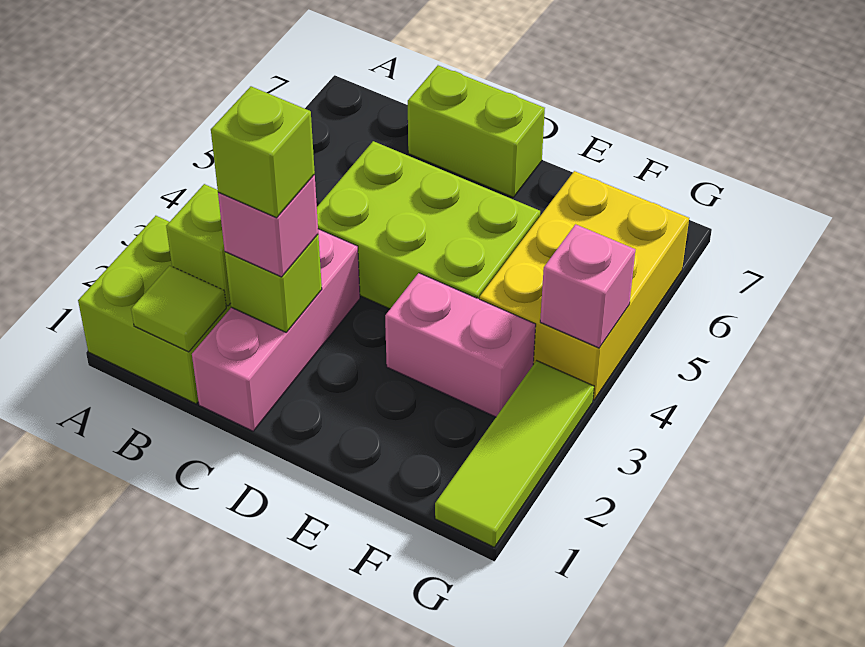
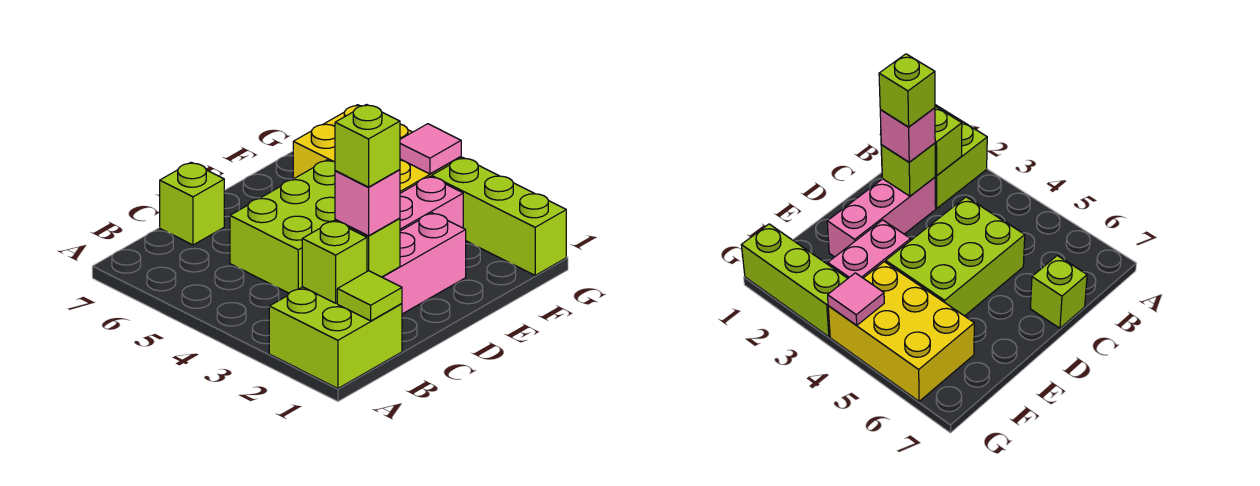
pink 1x3 brick [192,229,360,431] -> pink 1x3 brick turned to [382,213,466,314]
lime 1x2 brick [408,65,545,198] -> lime 1x1 brick [160,162,224,245]
lime 1x3 tile [435,361,594,547] -> lime 1x3 brick [432,158,566,275]
pink 1x1 brick [540,224,635,348] -> pink 1x1 tile [400,124,461,174]

